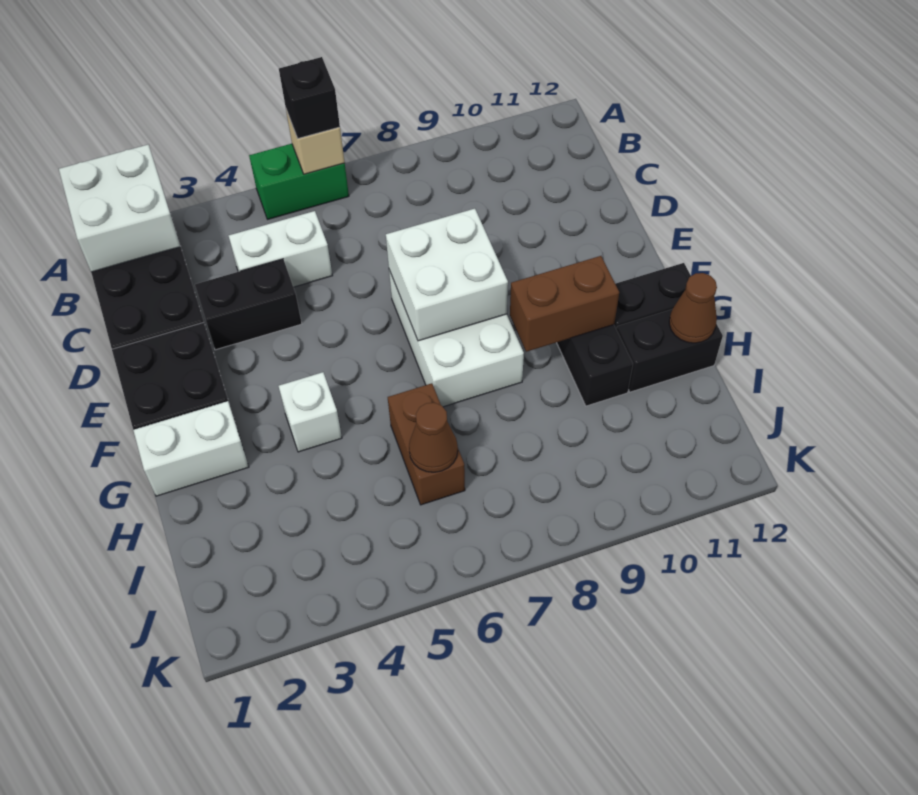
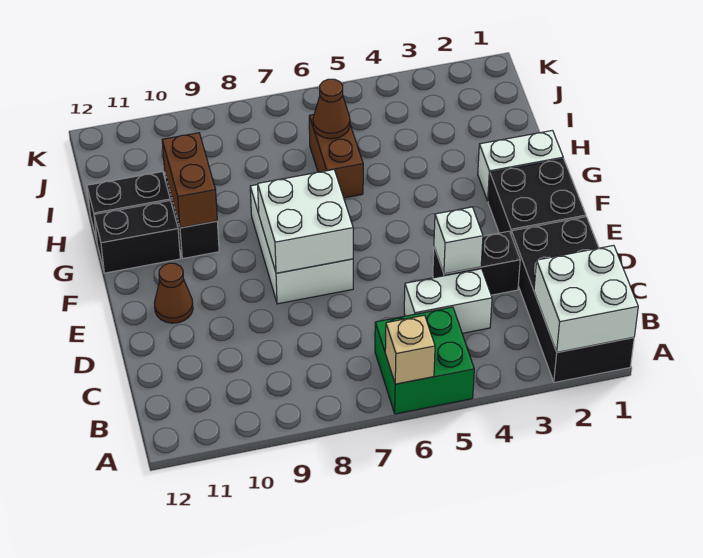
green 1x2 brick [249,144,349,219] -> green 2x2 brick [375,307,474,414]
black 1x1 brick [279,57,340,138] -> none
white 1x1 brick [279,372,342,452] -> white 1x1 brick moved to [434,207,483,274]
brown 1x2 brick [510,256,619,352] -> brown 1x2 brick turned to [162,133,217,228]
brown 1x1 cone [669,273,717,343] -> brown 1x1 cone moved to [154,263,193,323]

